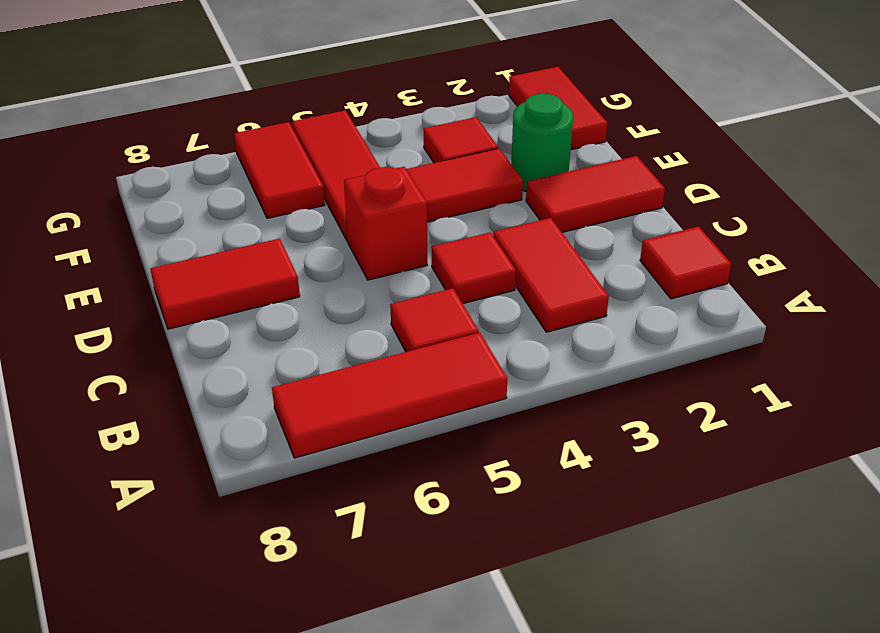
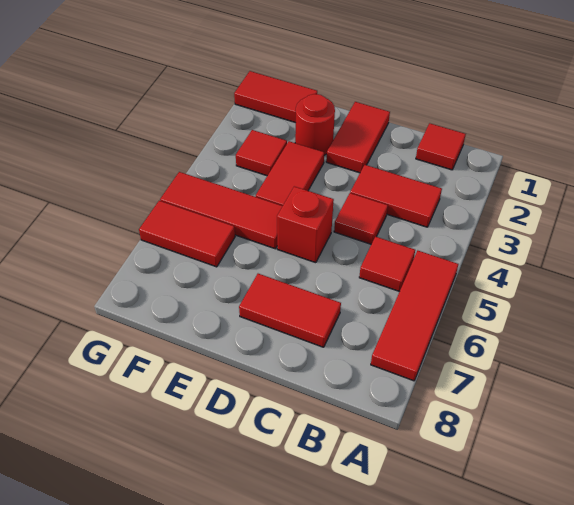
red 1x2 tile [151,238,300,329] -> red 1x2 tile turned to [239,274,341,347]
green 1x1 round brick [511,94,573,191] -> red 1x1 round brick [295,94,335,155]

